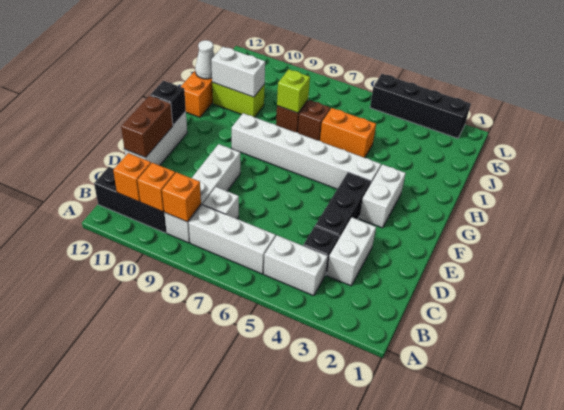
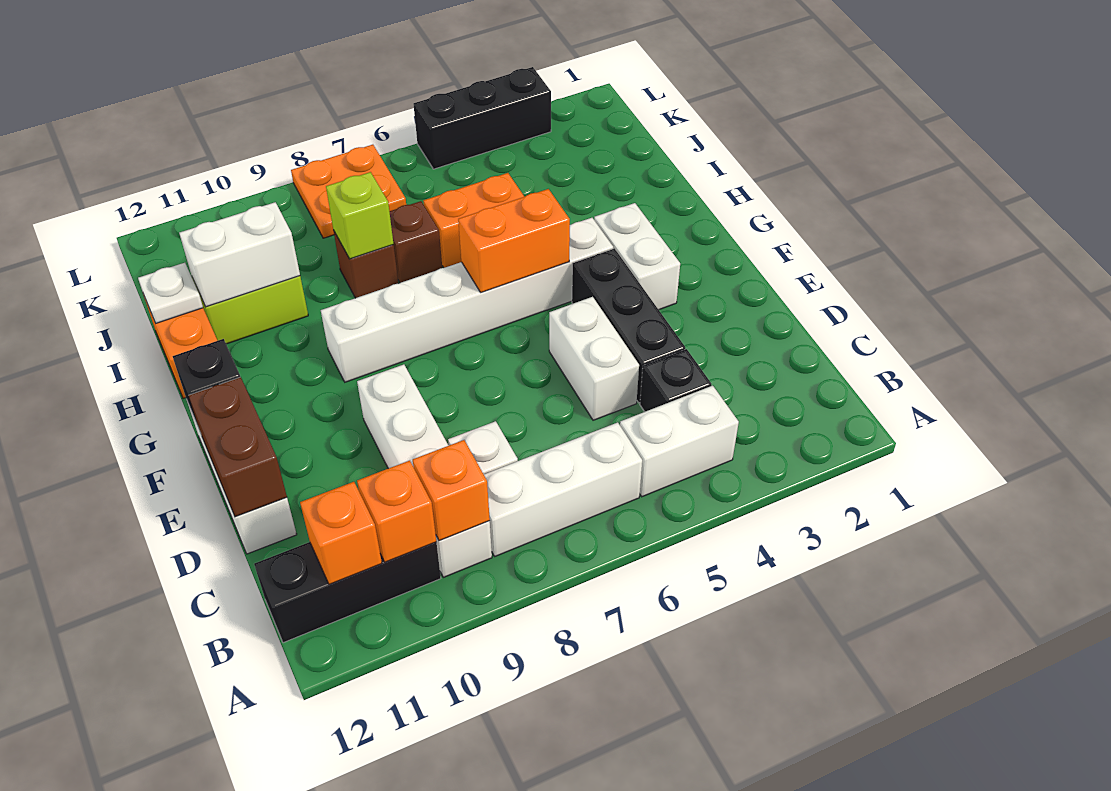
white 1x2 brick [327,218,376,286] -> white 1x2 brick moved to [549,297,639,420]
none -> orange 1x2 brick [458,189,570,292]
white 1x1 cone [195,40,215,79] -> white 1x1 plate [138,263,203,323]
none -> orange 2x2 plate [291,145,406,238]
black 1x4 brick [370,74,471,138] -> black 1x3 brick [414,67,551,169]

